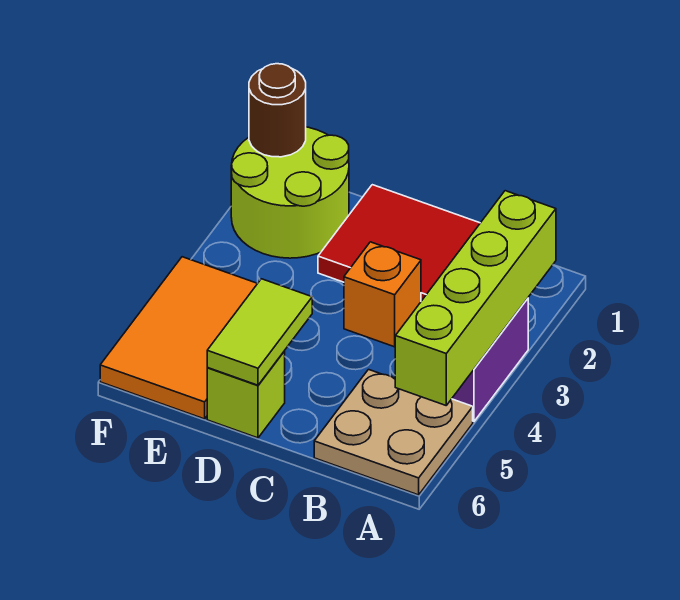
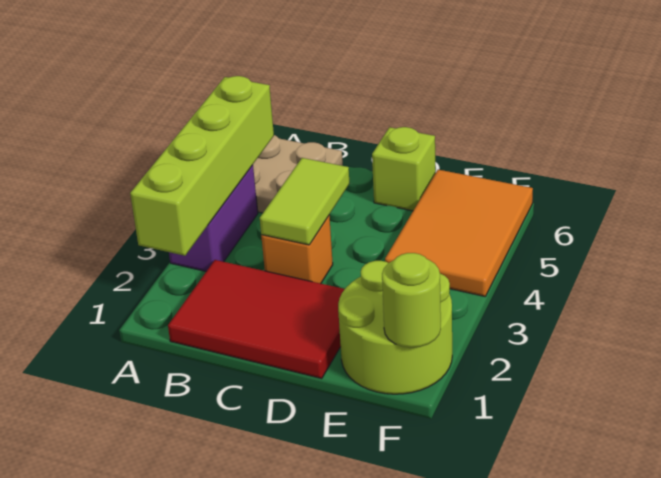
lime 1x2 tile [207,279,312,385] -> lime 1x2 tile moved to [260,158,350,245]
brown 1x1 round brick [249,64,306,157] -> lime 1x1 round brick [382,253,441,348]

